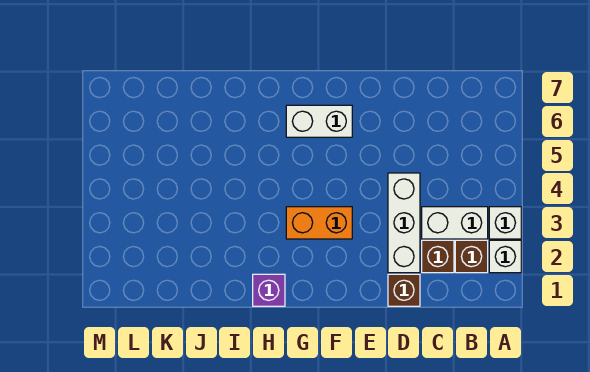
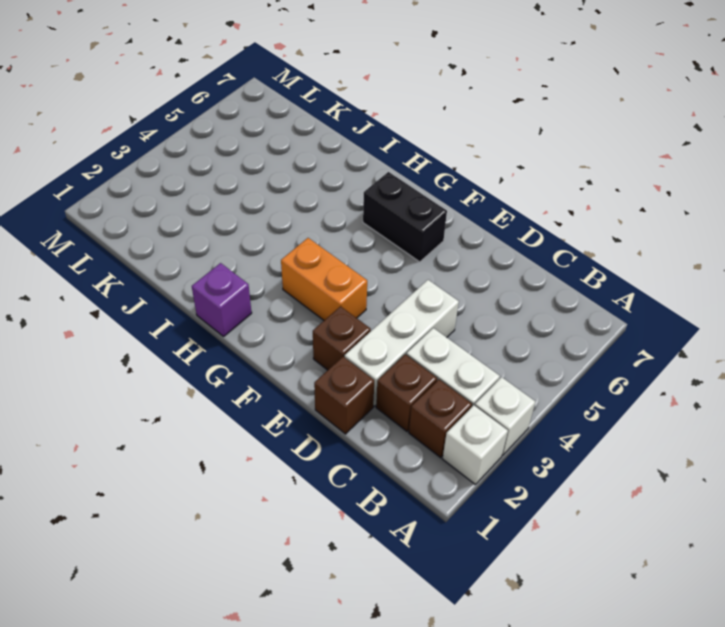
none -> brown 1x1 brick [313,306,371,370]
white 1x2 brick [286,105,352,137] -> black 1x2 brick [363,172,447,262]

